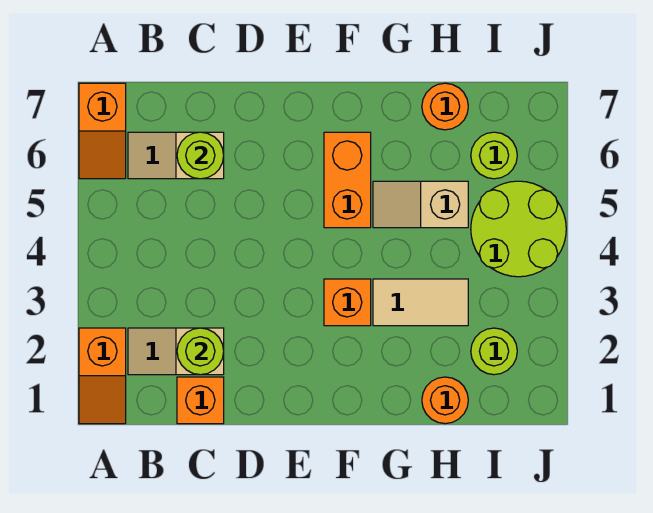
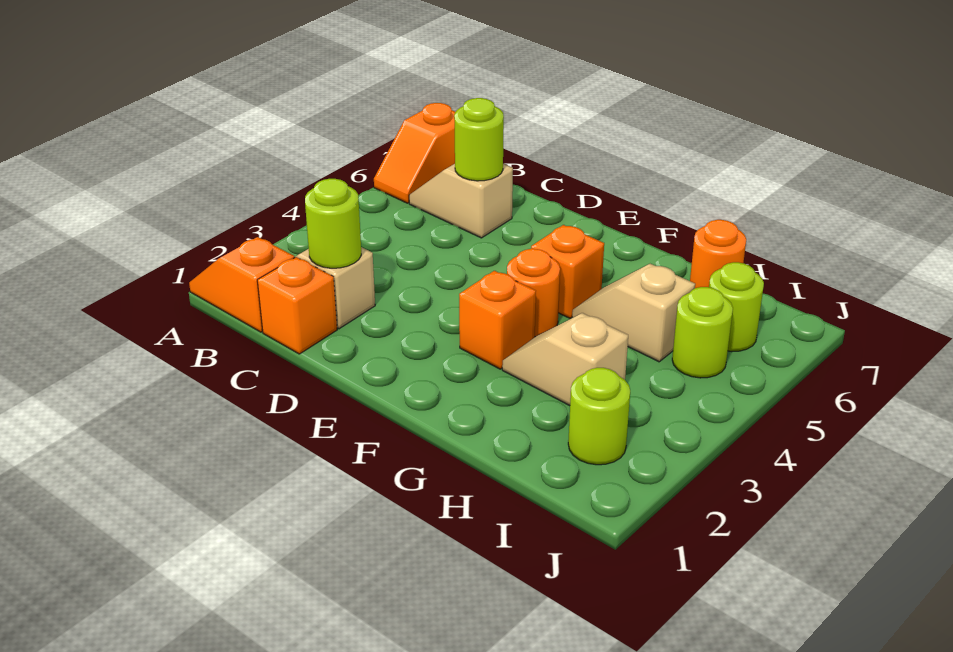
orange 1x2 slope [79,328,126,424] -> orange 1x2 slope turned to [189,237,295,332]
orange 1x2 brick [324,132,371,228] -> orange 1x1 brick [531,225,604,318]
tan 1x2 tile [373,279,468,326] -> tan 1x2 slope [502,313,628,406]
orange 1x1 round brick [422,377,468,424] -> orange 1x1 round brick moved to [507,249,560,337]
lime 2x2 round brick [471,181,566,277] -> lime 1x1 round brick [672,287,733,378]

